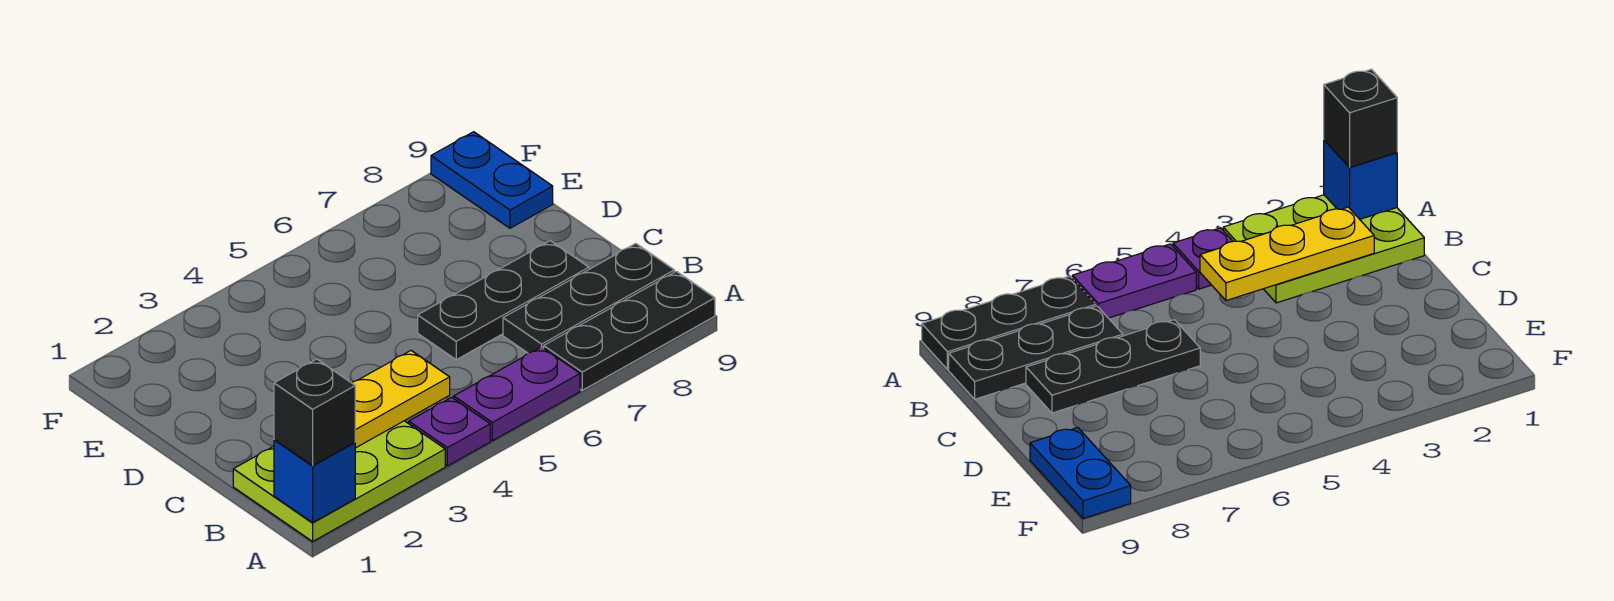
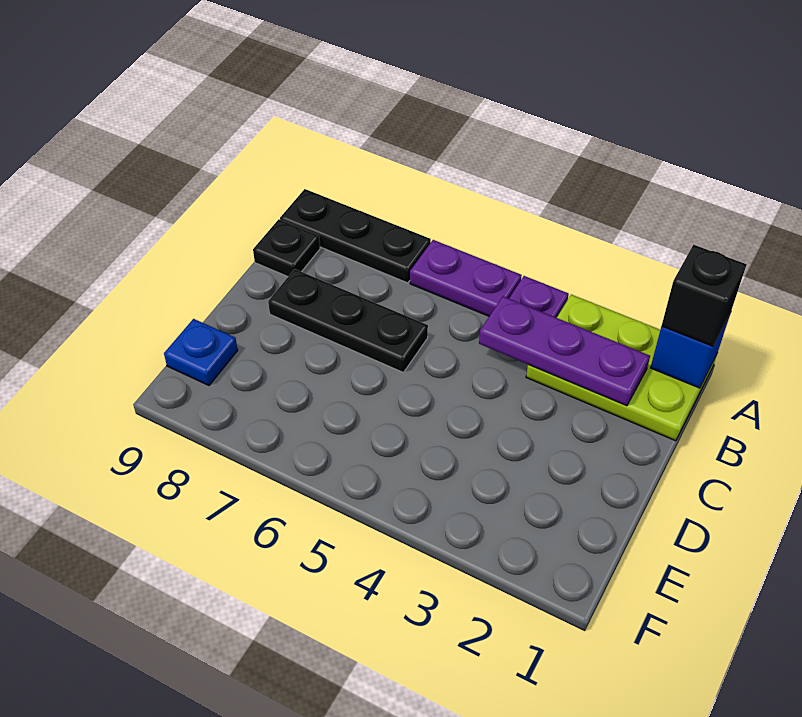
yellow 1x3 plate [352,351,450,448] -> purple 1x3 plate [479,296,650,406]
black 1x3 plate [503,244,674,353] -> black 1x1 plate [253,219,320,276]
blue 1x2 plate [431,132,553,228] -> blue 1x1 plate [164,319,238,385]

